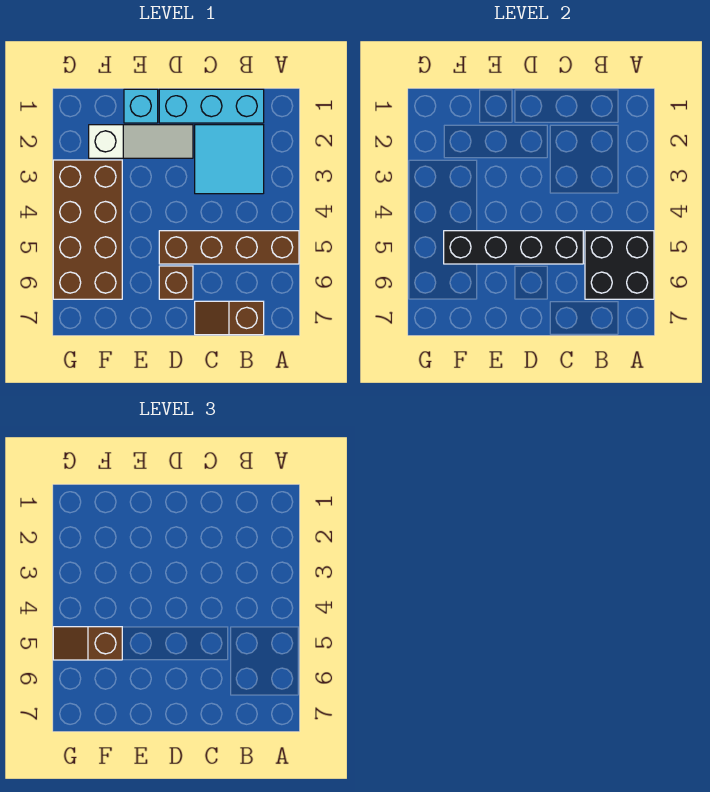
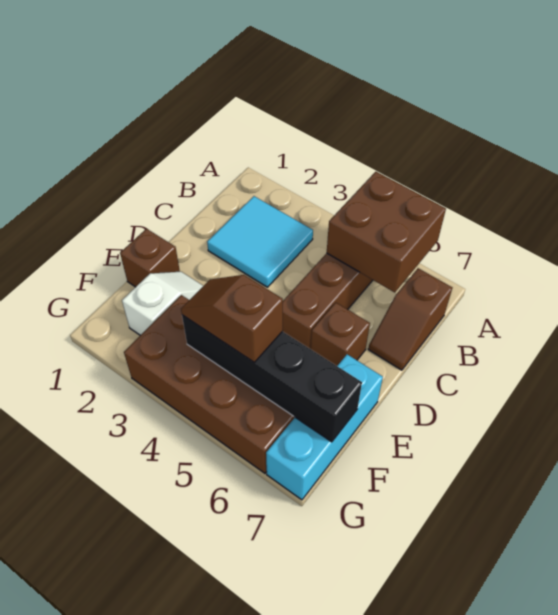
black 2x2 brick [585,231,654,299] -> brown 2x2 brick [327,172,446,293]
cyan 1x3 brick [159,89,264,123] -> cyan 1x3 brick moved to [266,354,383,500]
black 1x4 brick [444,231,583,264] -> black 1x4 brick turned to [182,315,362,442]
white 1x3 slope [89,125,193,158] -> white 1x2 slope [122,272,203,335]
cyan 1x1 brick [124,89,158,123] -> brown 1x1 brick [120,229,180,287]
brown 1x2 slope [53,627,122,660] -> brown 1x2 slope turned to [181,275,283,362]

